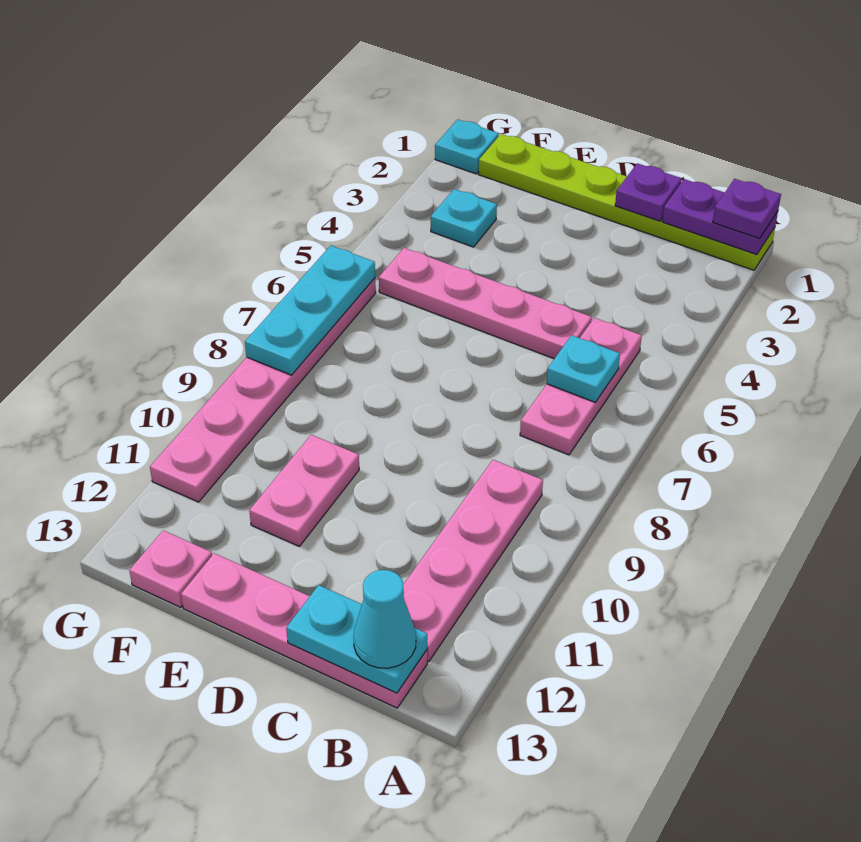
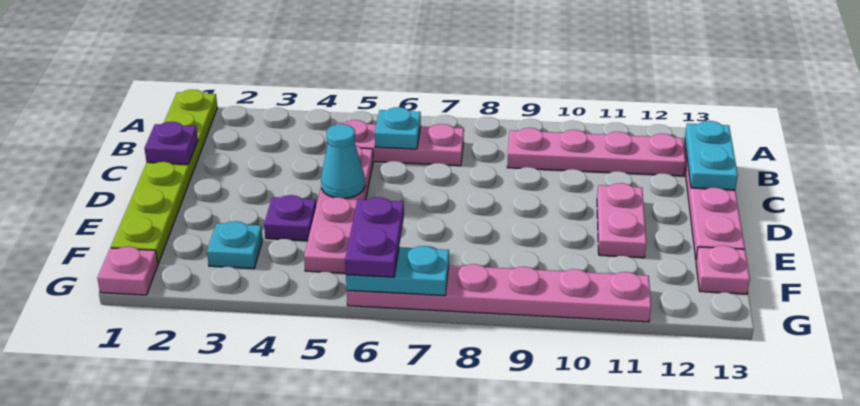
purple 1x2 plate [662,179,778,255] -> purple 1x2 plate moved to [345,197,404,277]
purple 1x1 plate [713,179,781,238] -> purple 1x1 plate moved to [264,195,316,241]
cyan 1x1 cone [354,570,416,668] -> cyan 1x1 cone moved to [321,124,365,198]
pink 1x2 plate [249,435,359,546] -> pink 1x2 plate turned to [597,183,646,258]
cyan 1x1 plate [435,119,499,174] -> pink 1x1 plate [97,246,158,295]
cyan 1x3 plate [245,246,375,375] -> cyan 1x2 plate [346,246,449,296]

